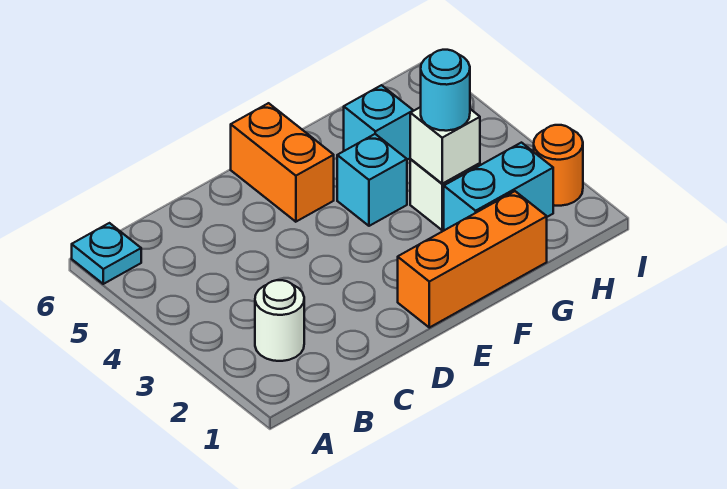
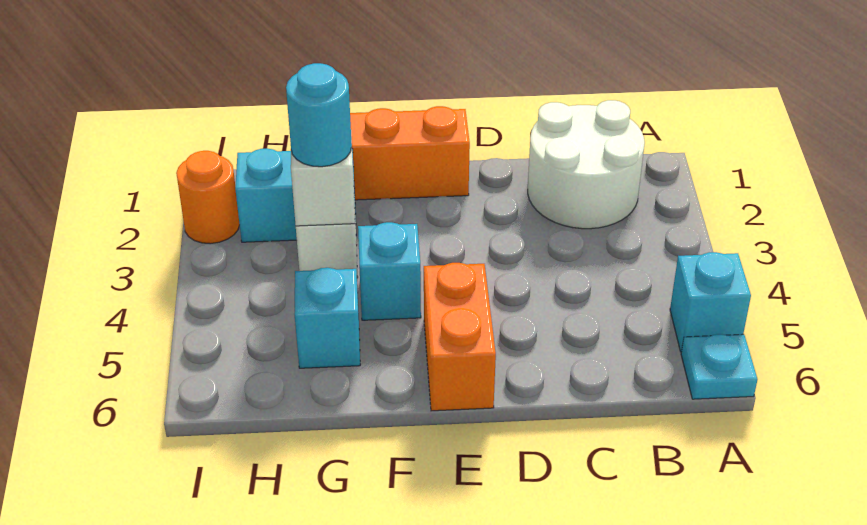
none -> cyan 1x1 brick [670,252,751,352]
white 1x1 round brick [255,280,304,361] -> white 2x2 round brick [528,100,645,229]

